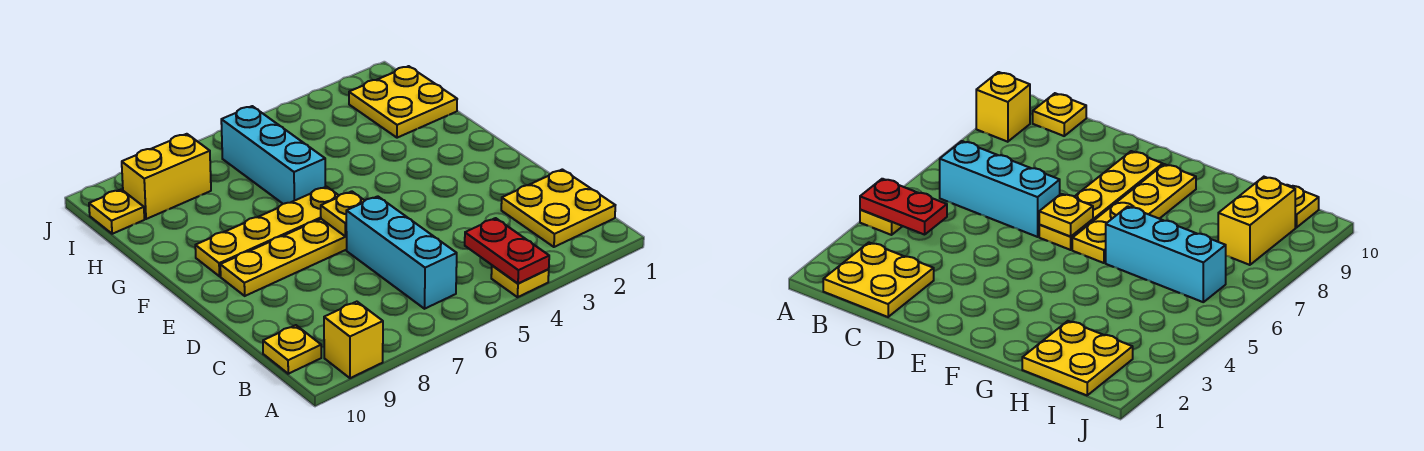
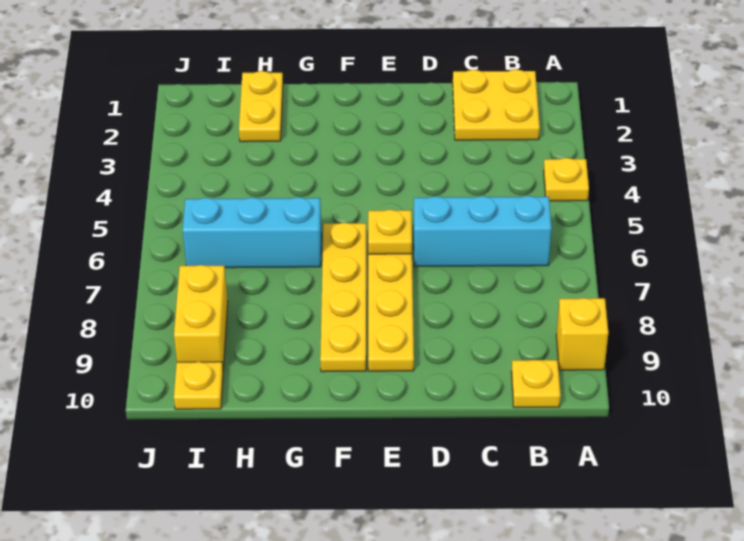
red 1x2 plate [465,218,549,283] -> none
yellow 2x2 plate [349,66,457,138] -> yellow 1x2 plate [239,71,283,142]

